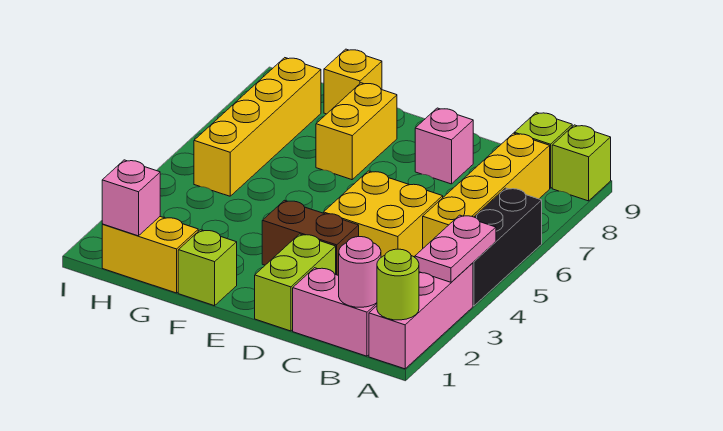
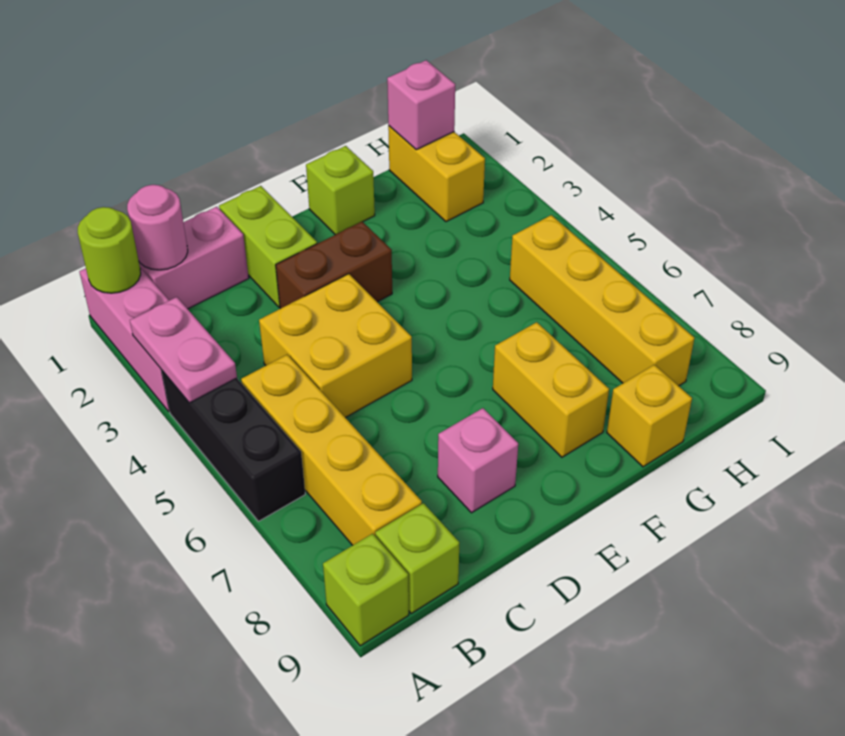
yellow 1x2 brick [102,217,198,293] -> yellow 1x2 brick turned to [388,126,485,222]

